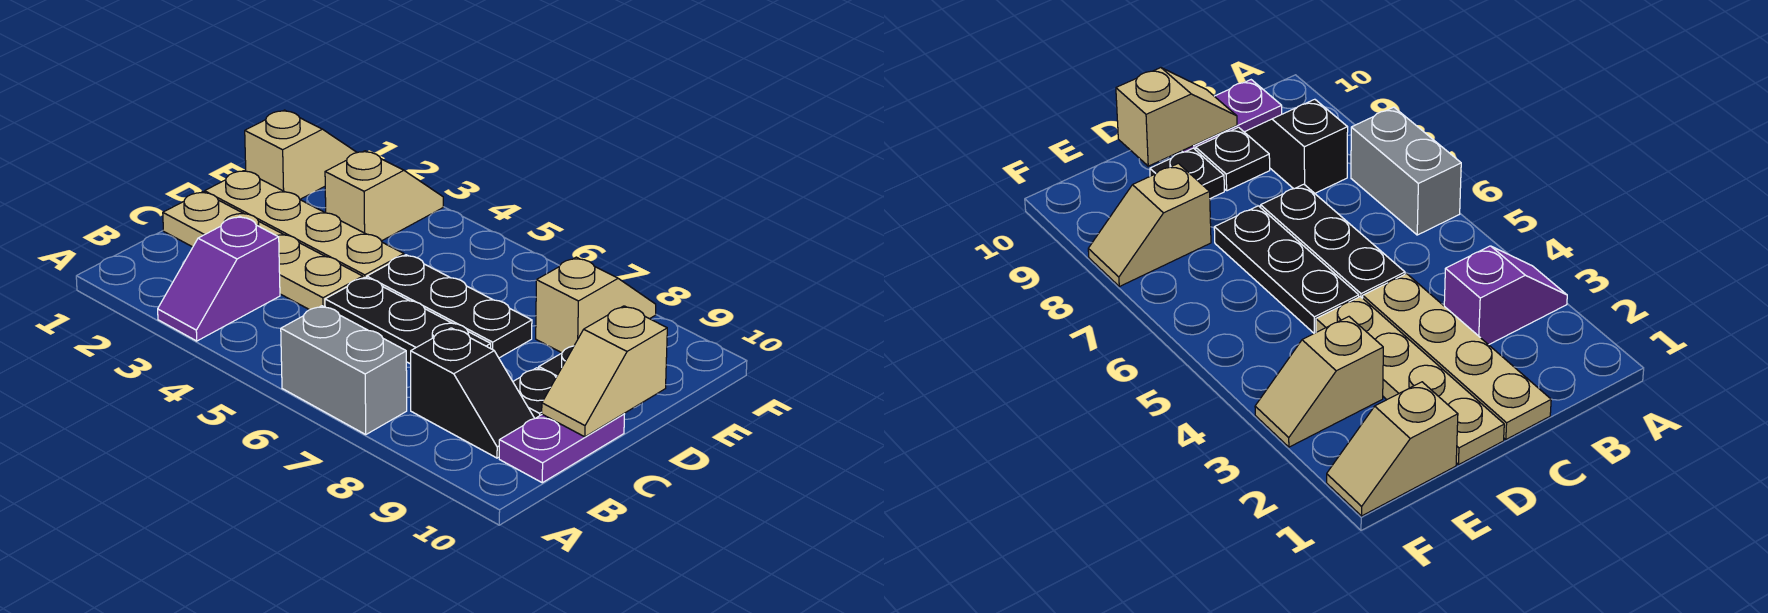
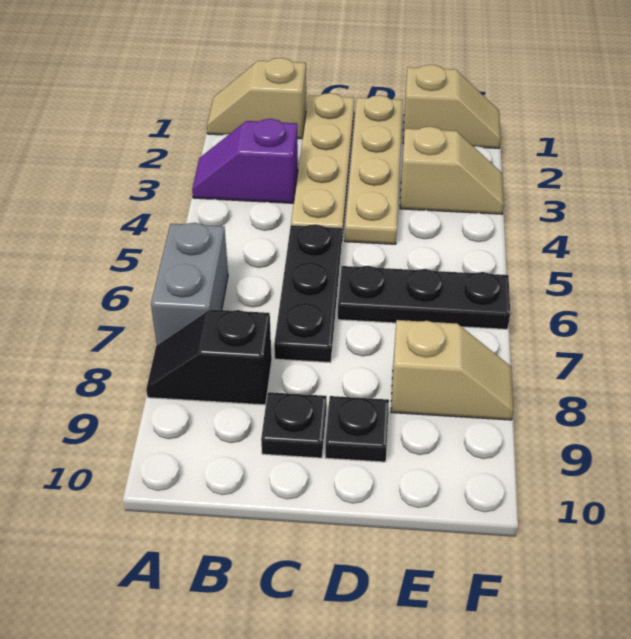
black 1x2 slope [411,328,535,458] -> black 1x2 slope turned to [146,309,272,405]
purple 1x2 plate [499,414,624,483] -> none
tan 1x2 slope [542,306,667,437] -> tan 1x2 slope moved to [207,58,306,139]
black 1x3 plate [367,255,532,358] -> black 1x3 plate turned to [338,266,510,329]

